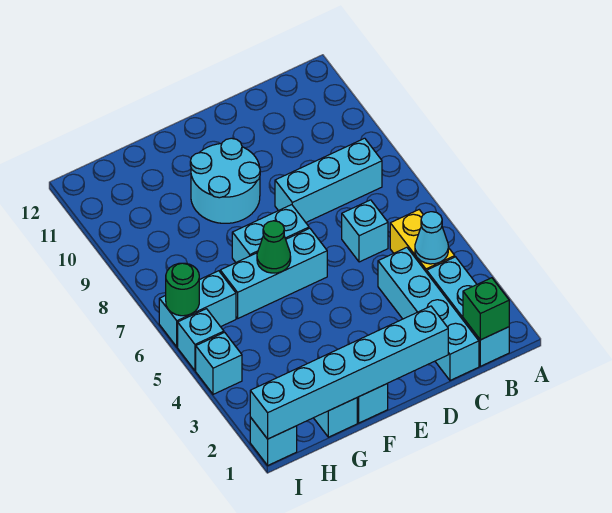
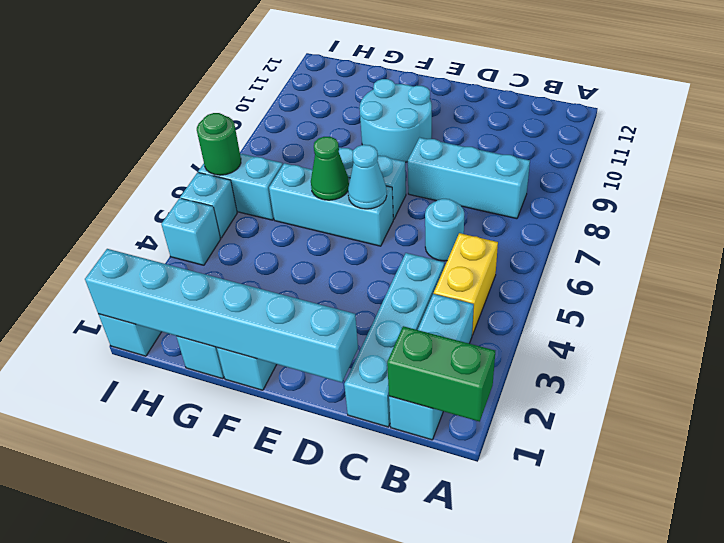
green 1x1 brick [463,278,509,340] -> green 1x2 brick [387,326,495,422]
cyan 1x1 cone [415,212,448,264] -> cyan 1x1 cone moved to [348,145,387,209]
cyan 1x1 brick [342,200,388,262] -> cyan 1x1 round brick [425,199,464,261]

